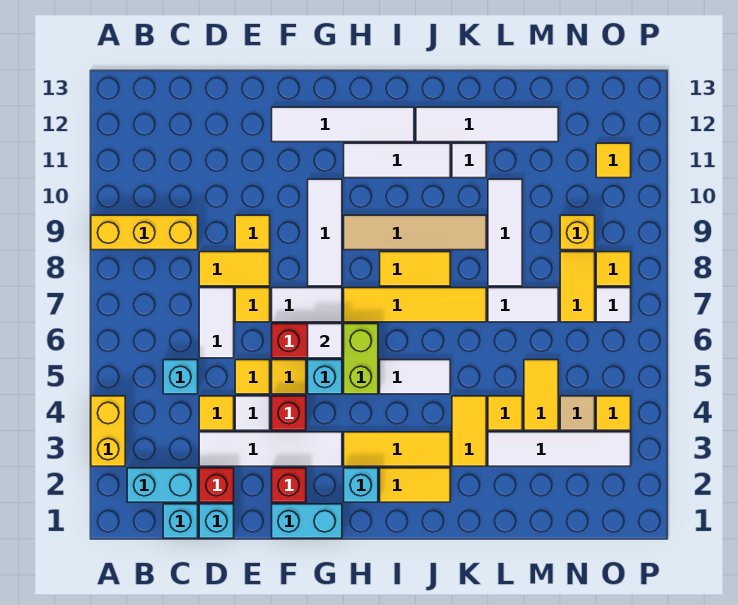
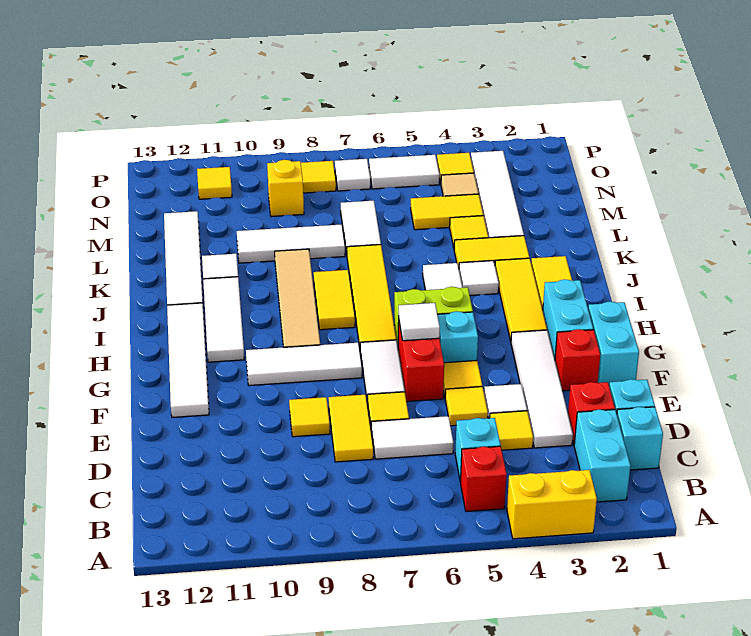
yellow 1x3 brick [91,215,198,250] -> none
red 1x1 brick [272,396,306,430] -> red 1x1 brick moved to [461,446,507,512]
cyan 1x1 brick [344,468,378,502] -> cyan 1x2 brick [543,279,593,359]
none -> white 1x1 tile [459,261,499,296]
yellow 1x2 tile [560,252,595,322] -> none
none -> white 1x2 tile [369,155,439,189]

